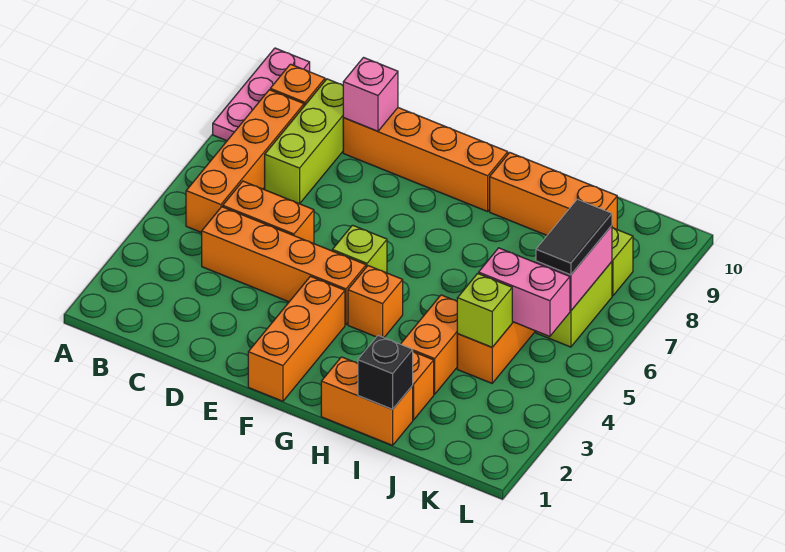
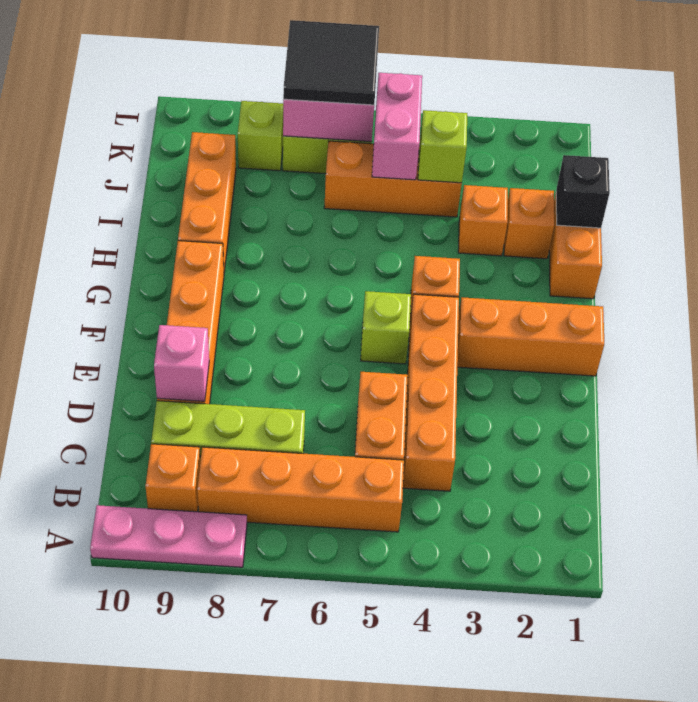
orange 1x2 brick [401,295,458,394] -> orange 1x1 brick [458,185,508,256]
black 1x2 tile [536,199,612,275] -> black 2x2 tile [283,20,379,105]

